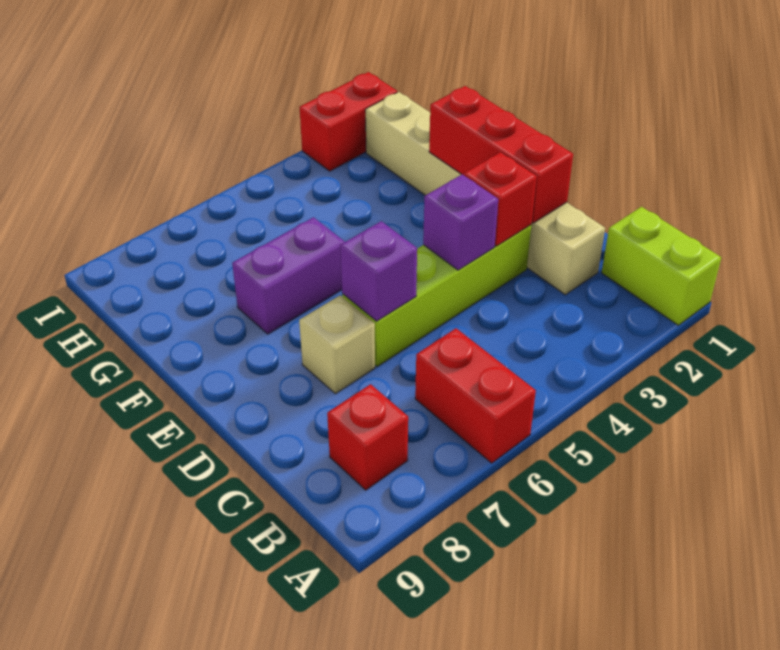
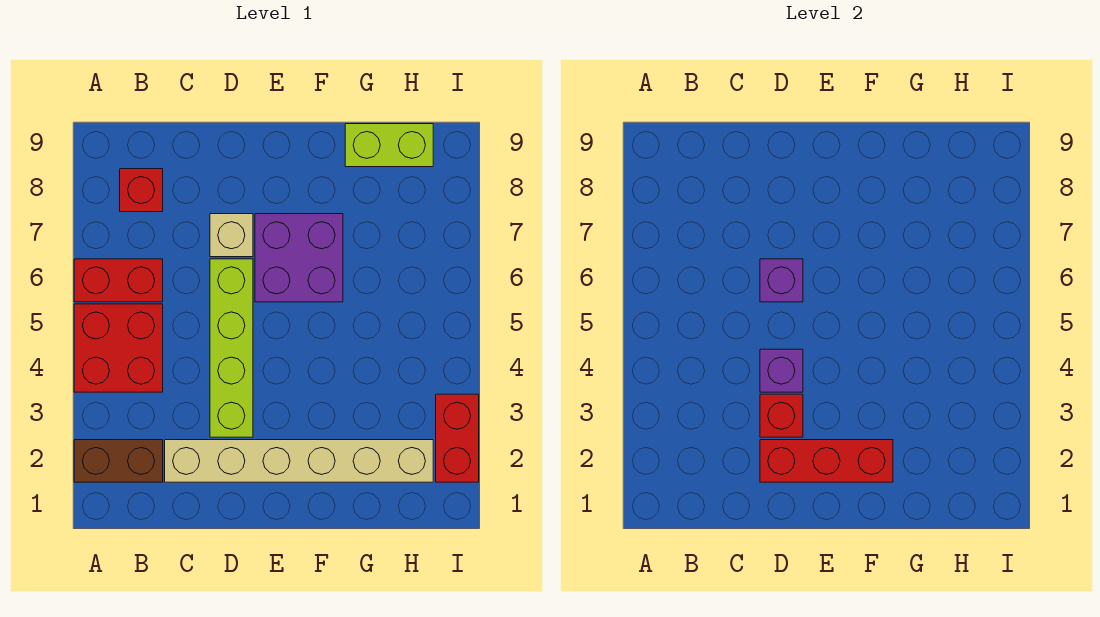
lime 1x2 brick [602,207,721,325] -> lime 1x2 brick moved to [345,124,433,167]
none -> brown 1x2 brick [74,440,163,482]
none -> red 2x2 brick [74,304,163,392]
purple 1x2 brick [232,217,345,334] -> purple 2x2 brick [255,214,343,302]

